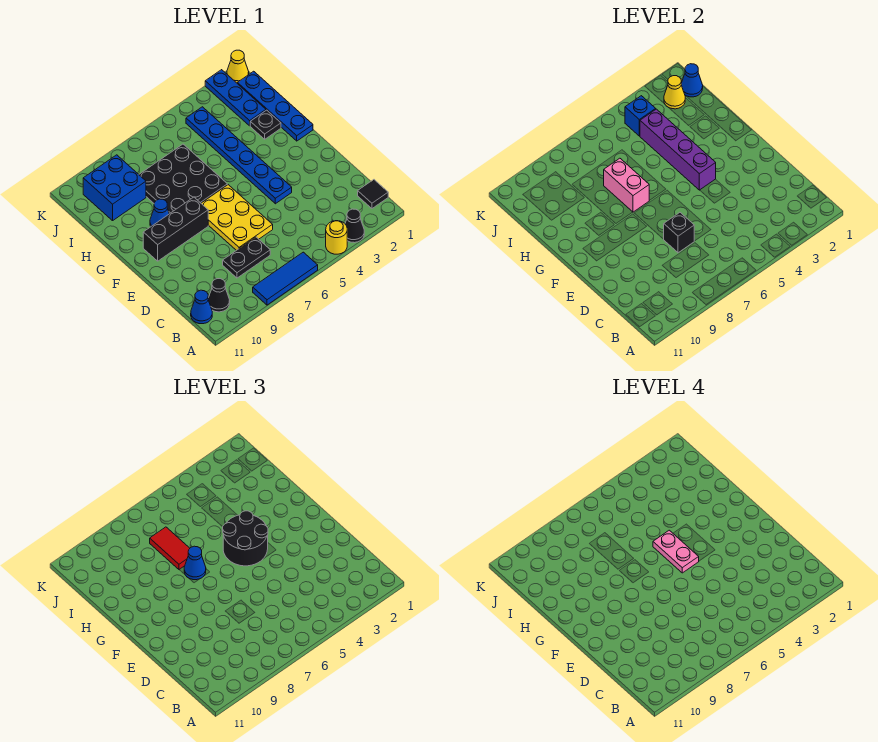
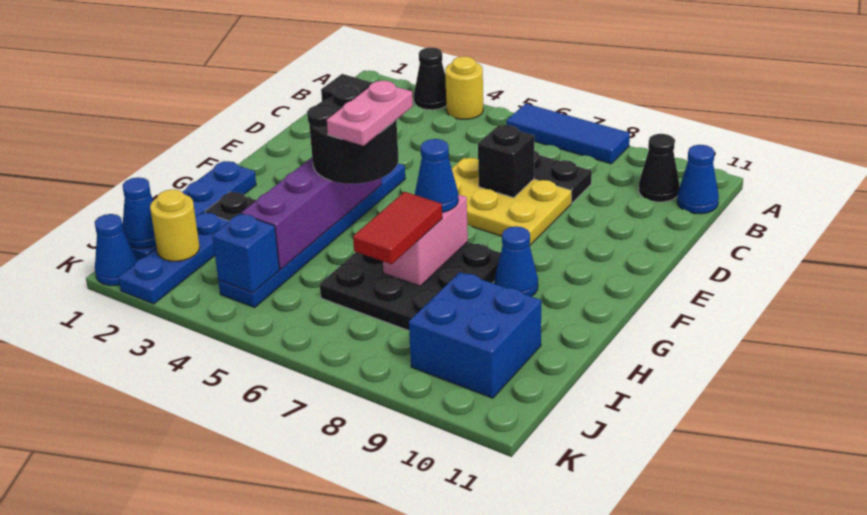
yellow 2x3 plate [201,185,273,250] -> yellow 2x3 plate turned to [452,158,571,245]
black 1x3 brick [143,197,208,261] -> none
yellow 1x1 cone [664,76,685,109] -> yellow 1x1 round brick [150,189,200,261]
yellow 1x1 cone [227,50,249,83] -> blue 1x1 cone [95,214,137,286]

